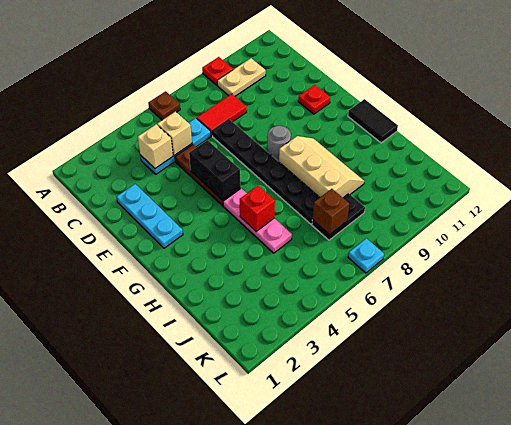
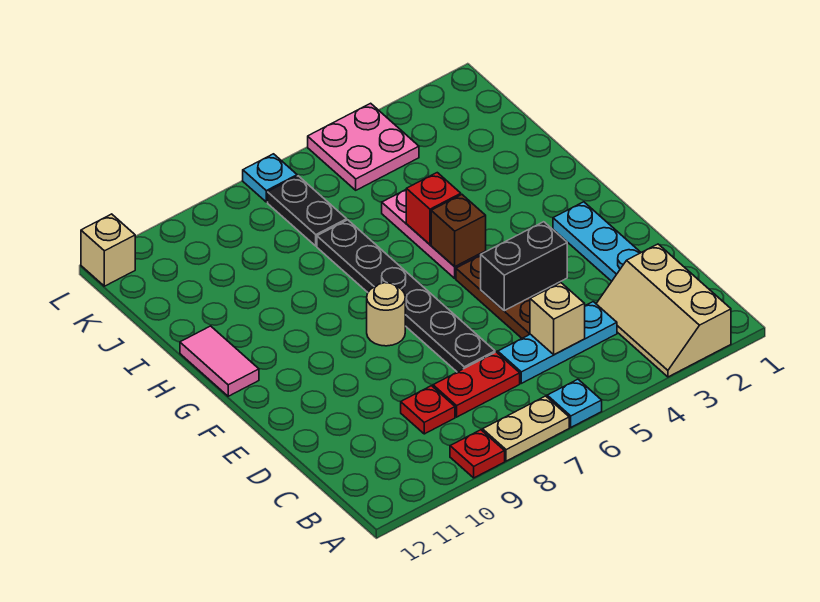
brown 1x1 plate [148,91,180,120] -> cyan 1x1 plate [547,379,602,427]
tan 1x2 plate [217,58,266,96] -> tan 1x2 plate moved to [483,396,569,461]
tan 1x1 brick [138,124,173,168] -> tan 1x1 brick moved to [81,214,135,286]
red 1x2 tile [197,94,247,136] -> red 1x2 plate [433,352,520,417]
black 1x2 brick [189,140,240,200] -> black 1x2 brick turned to [481,222,567,311]
red 1x1 plate [298,85,330,114] -> red 1x1 plate moved to [401,386,455,434]
grey 1x1 round brick [267,126,291,162] -> tan 1x1 round brick [367,283,405,346]
tan 2x3 slope [279,136,364,197] -> tan 2x3 slope moved to [596,244,731,377]
black 1x2 tile [348,99,398,143] -> pink 1x2 tile [180,326,259,396]
black 1x2 plate [312,193,365,240] -> black 1x2 plate turned to [268,176,347,246]
brown 1x1 brick [312,189,349,235] -> brown 1x1 brick moved to [431,195,486,267]
none -> pink 2x2 plate [308,103,419,190]

